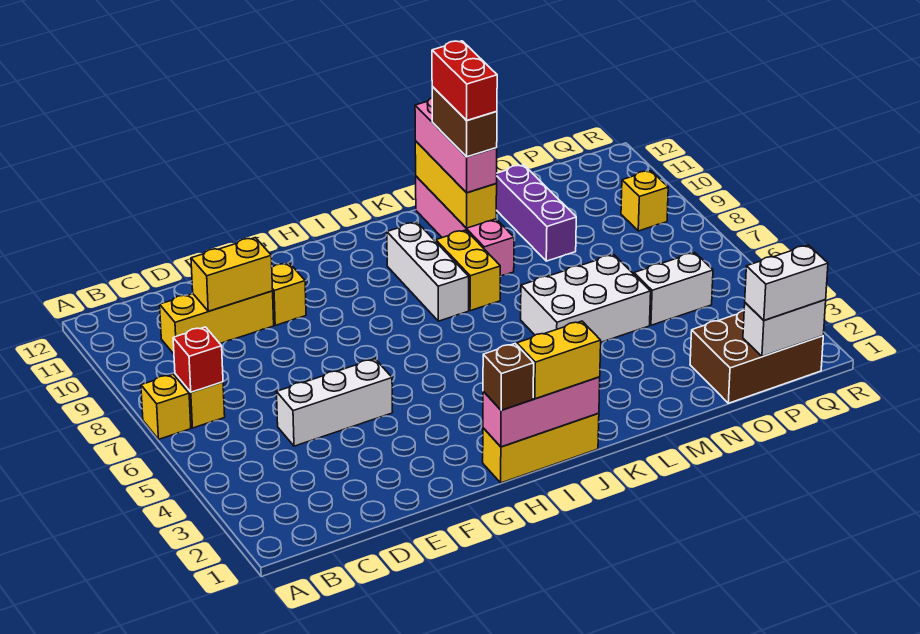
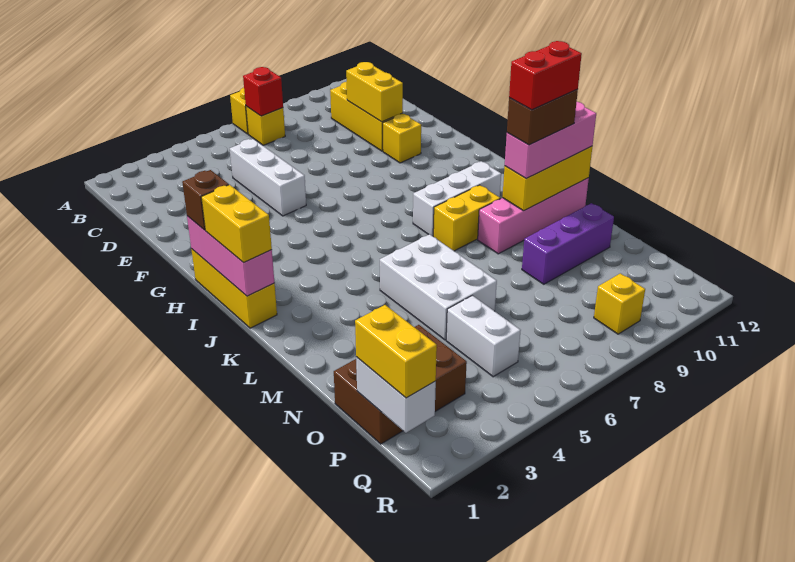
brown 2x3 brick [690,311,823,403] -> brown 2x3 brick turned to [334,325,467,444]
white 1x2 brick [745,245,828,320] -> yellow 1x2 brick [355,305,437,398]

